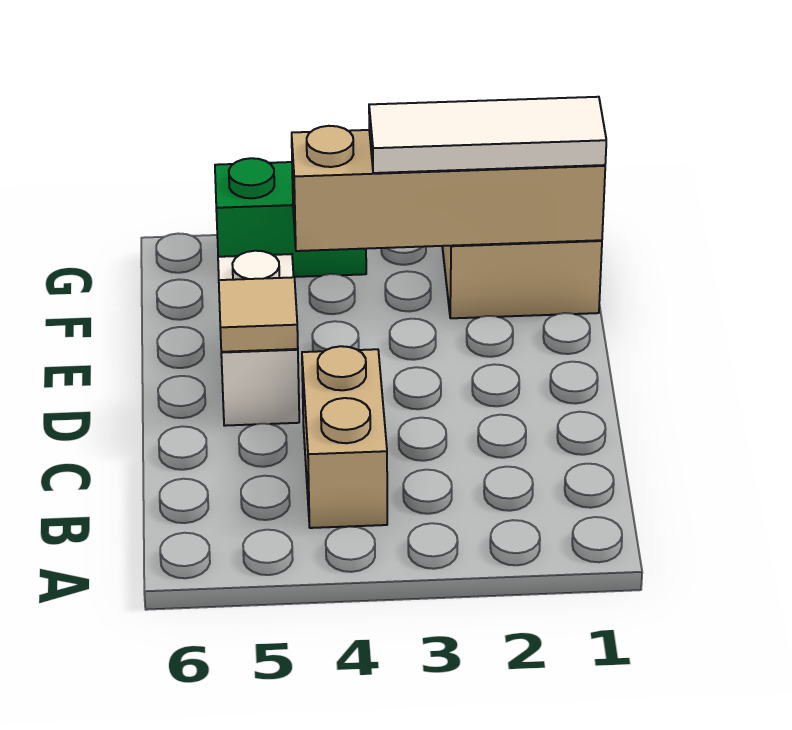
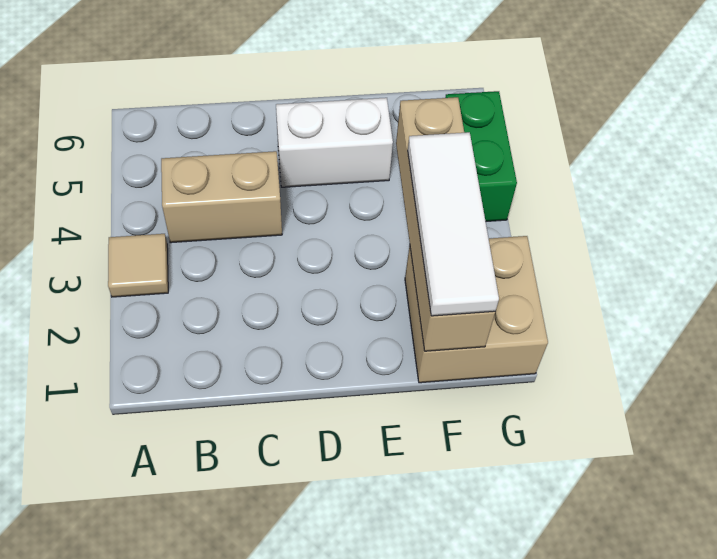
tan 1x1 tile [219,277,298,352] -> tan 1x1 tile moved to [108,234,168,297]

